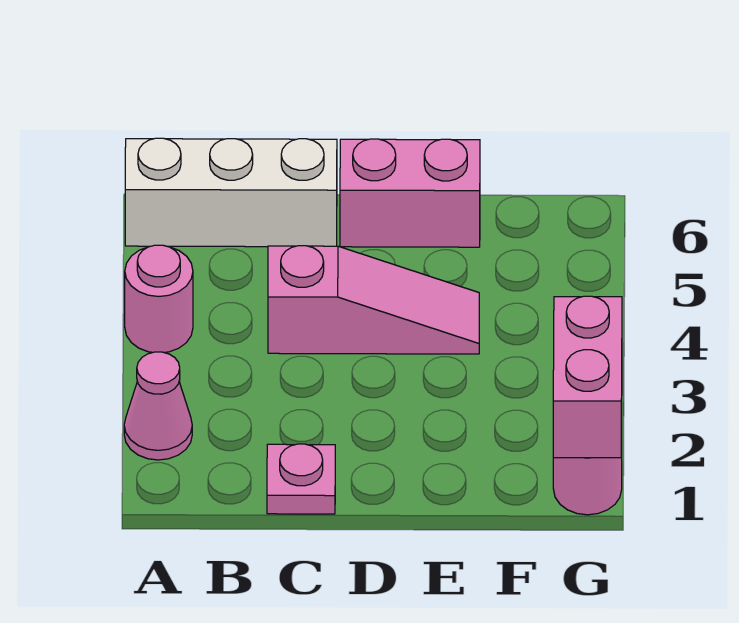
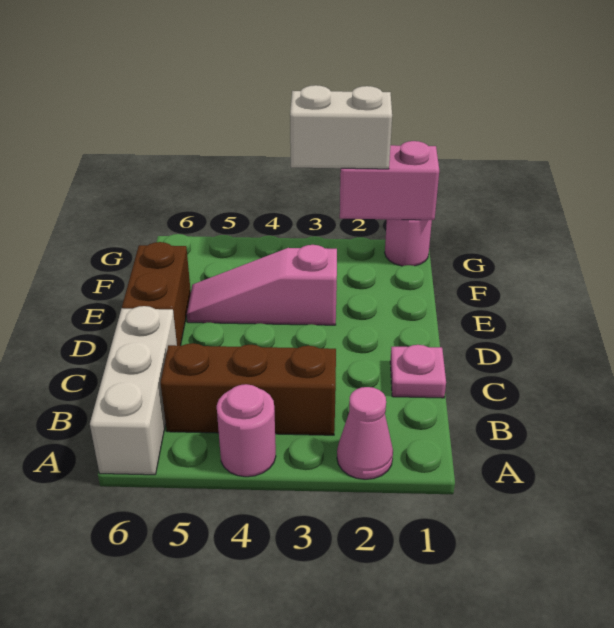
none -> brown 1x3 brick [161,343,336,435]
pink 1x3 slope [268,246,479,354] -> pink 1x3 slope turned to [187,245,337,325]
pink 1x2 brick [340,139,480,247] -> brown 1x2 brick [122,242,191,346]
none -> white 1x2 brick [290,85,392,169]

